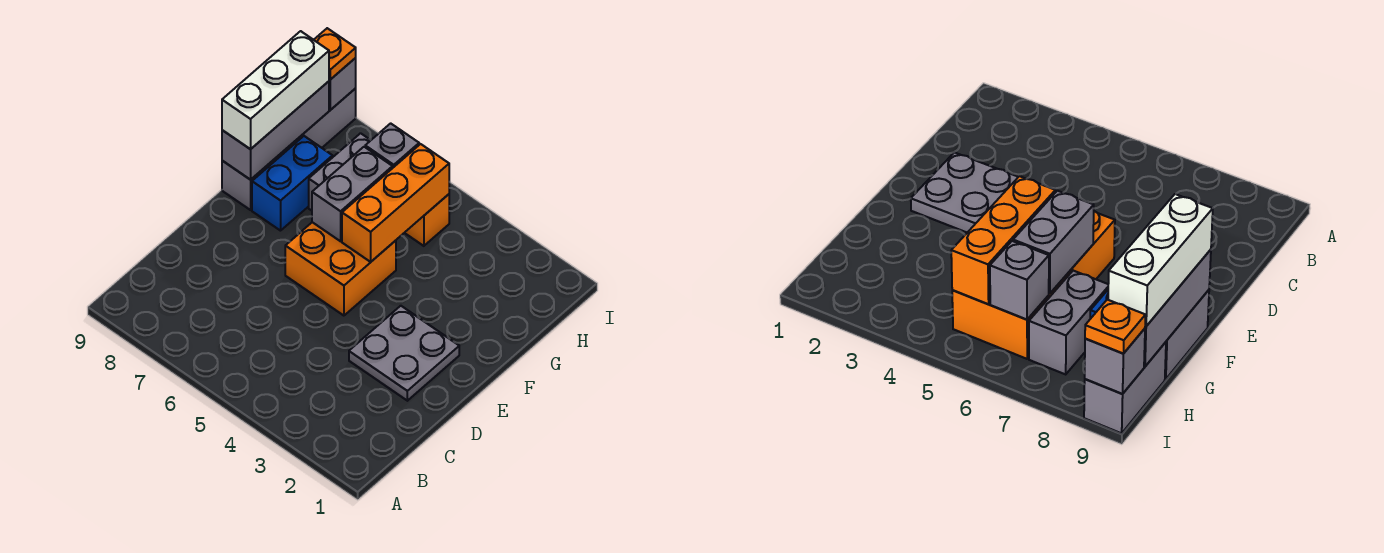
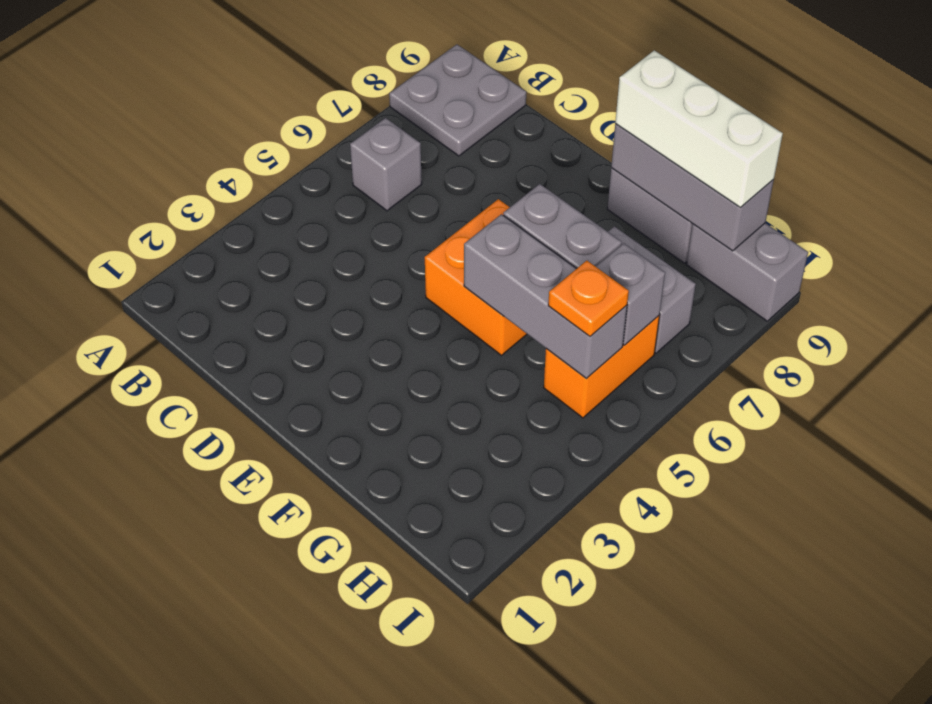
grey 2x2 plate [349,306,459,401] -> grey 2x2 plate moved to [389,44,526,156]
orange 1x3 brick [342,144,449,262] -> grey 1x3 brick [464,214,627,378]
blue 1x2 brick [252,136,333,231] -> none
grey 1x1 brick [329,58,356,110] -> grey 1x1 brick moved to [350,118,422,211]
orange 1x1 plate [314,28,356,80] -> orange 1x1 plate moved to [548,261,629,336]

